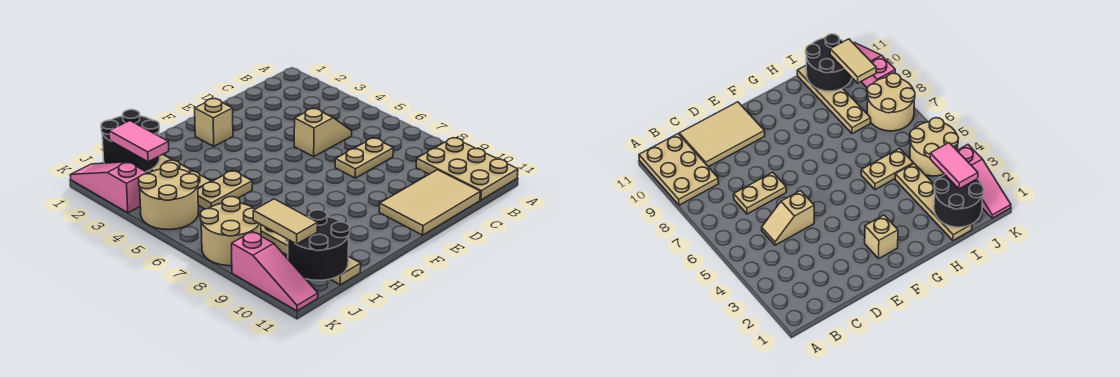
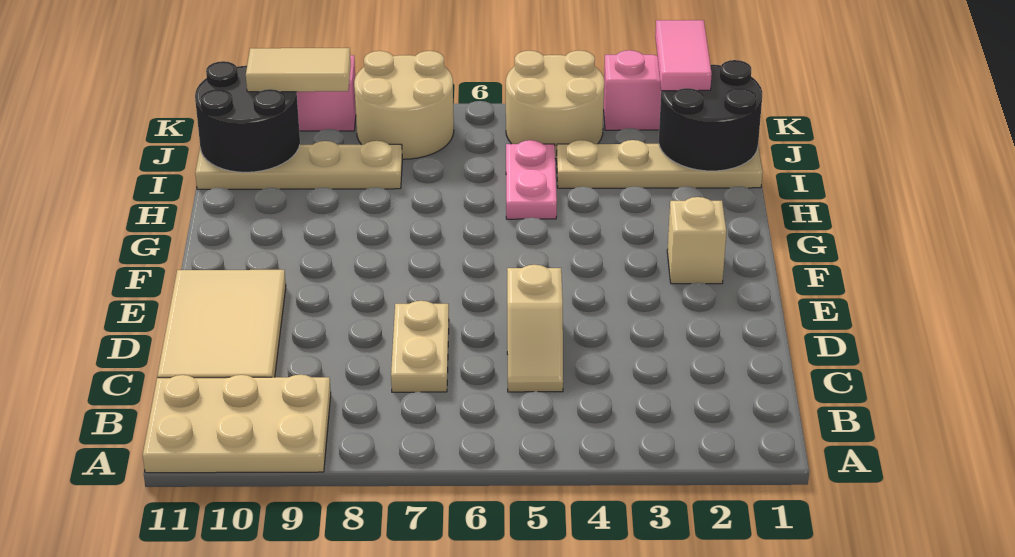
tan 1x2 plate [198,171,252,209] -> pink 1x2 plate [506,140,557,219]
pink 1x2 tile [109,121,169,162] -> pink 1x2 tile turned to [655,20,712,91]

